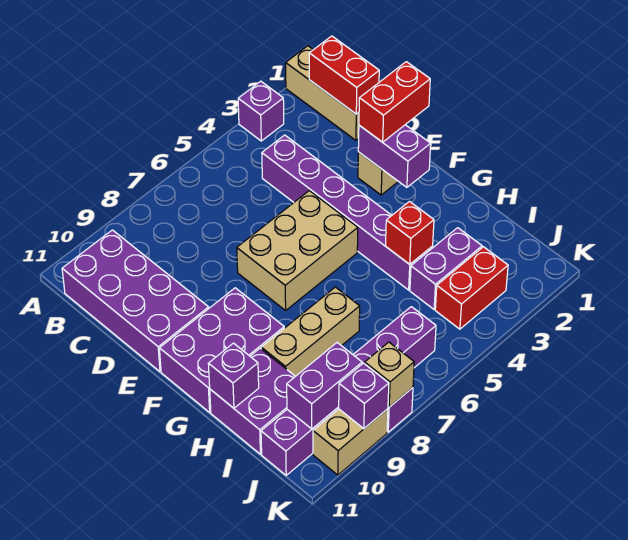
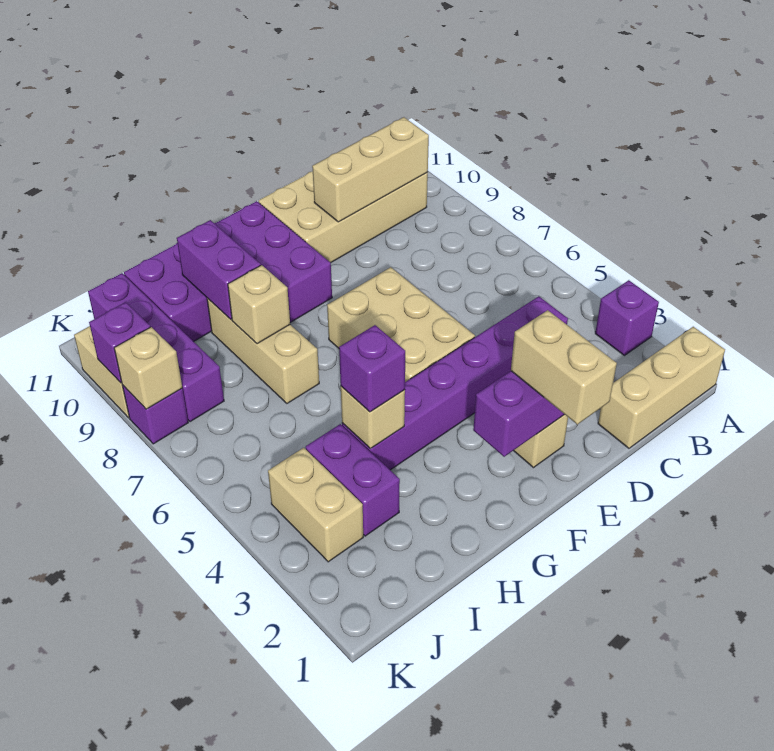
red 1x2 brick [309,36,379,114] -> none
purple 2x4 brick [62,230,209,372] -> tan 2x4 brick [258,171,428,263]
none -> tan 1x3 brick [312,117,429,222]
red 1x2 brick [359,62,430,142] -> tan 1x2 brick [511,310,617,424]
red 1x1 brick [385,202,434,264] -> tan 1x1 brick [341,386,405,448]
none -> tan 1x1 brick [228,265,290,344]
purple 1x1 brick [208,343,259,408] -> purple 1x1 brick moved to [339,325,405,412]
red 1x2 brick [435,247,508,329] -> tan 1x2 brick [268,448,363,562]
purple 1x6 brick [261,307,436,475] -> purple 1x4 brick [88,273,224,422]
purple 1x2 brick [287,343,362,429] -> purple 1x2 brick moved to [177,220,261,319]

